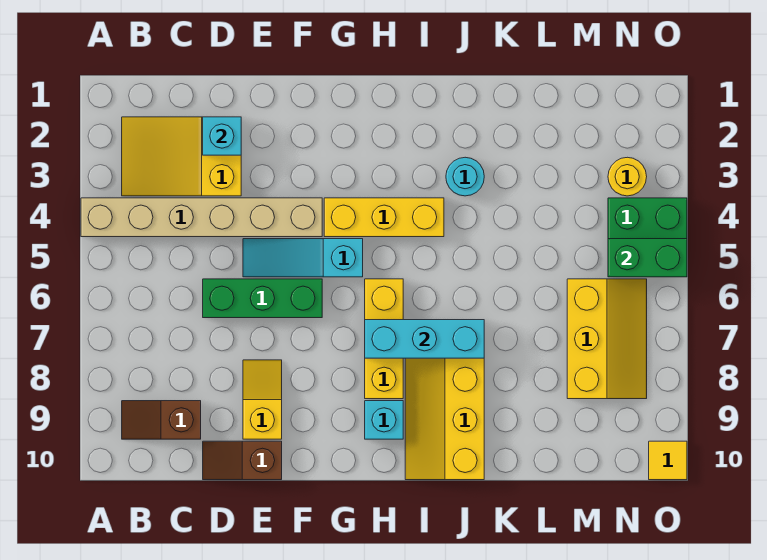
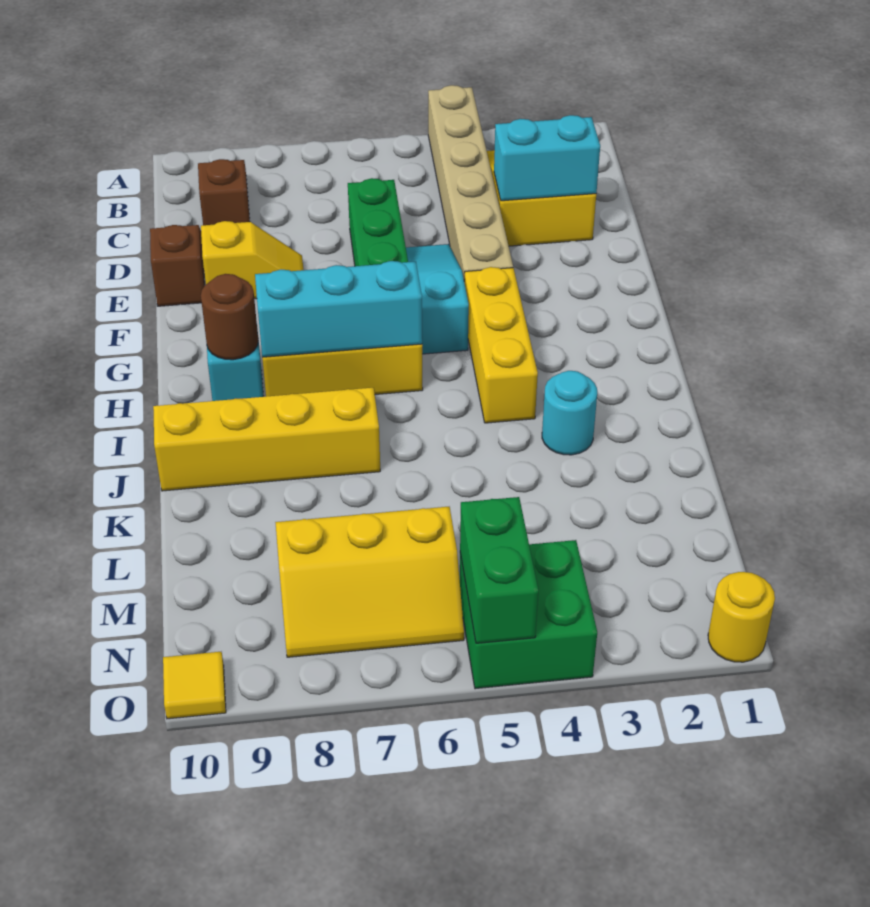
cyan 1x1 brick [203,117,241,155] -> cyan 1x2 brick [494,115,600,201]
cyan 1x3 brick [365,320,484,358] -> cyan 1x3 brick turned to [255,261,422,357]
none -> brown 1x1 round brick [201,274,258,360]
yellow 1x1 round brick [608,157,647,196] -> yellow 1x1 round brick moved to [708,572,775,662]

